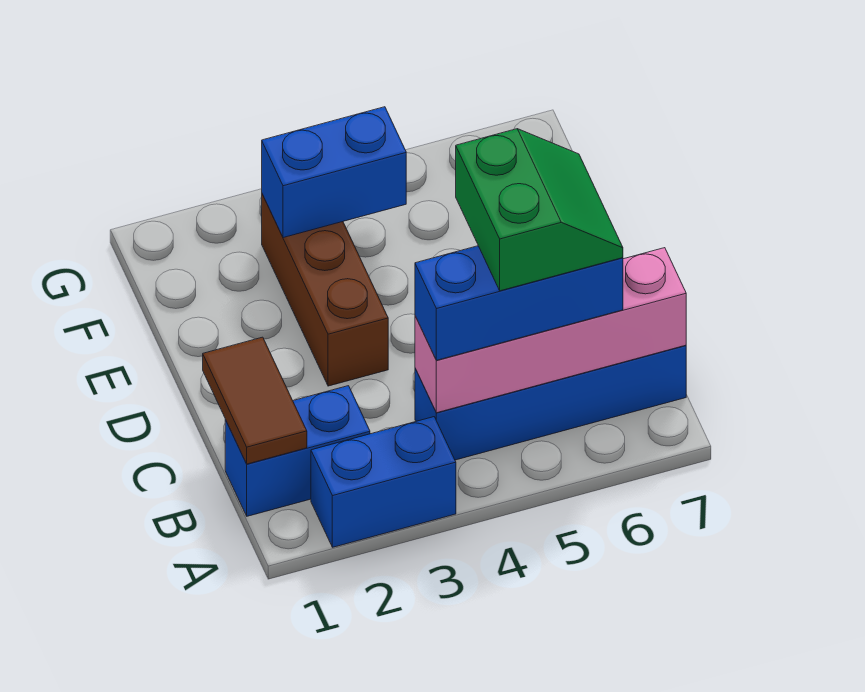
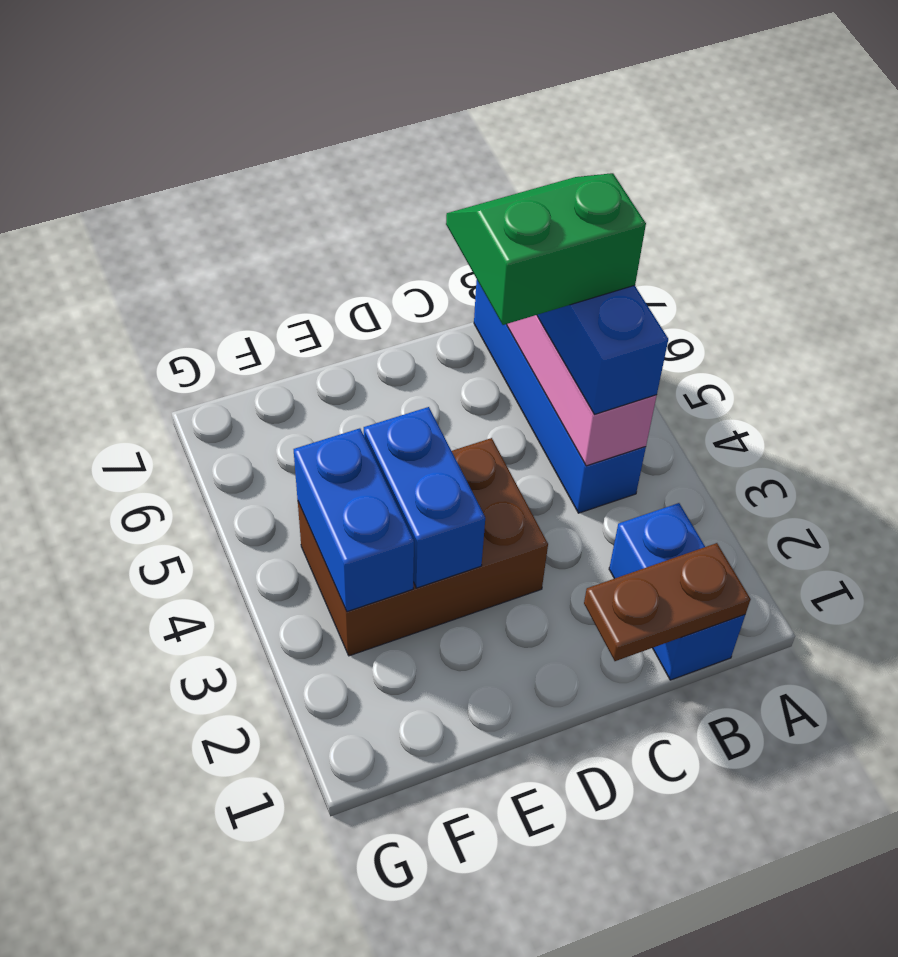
blue 1x2 brick [311,417,456,547] -> blue 1x2 brick moved to [364,407,485,588]
brown 1x2 tile [203,337,307,464] -> brown 1x2 plate [584,543,751,661]
brown 1x3 brick [262,194,388,386] -> brown 2x3 brick [298,438,548,656]

